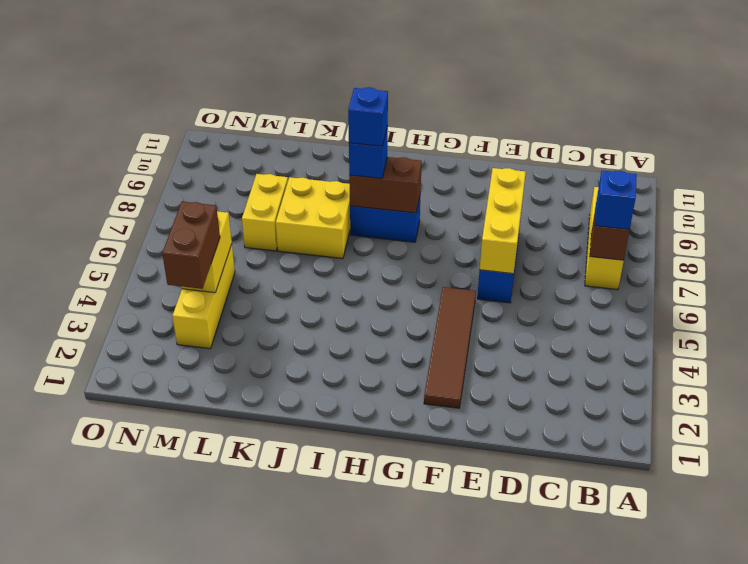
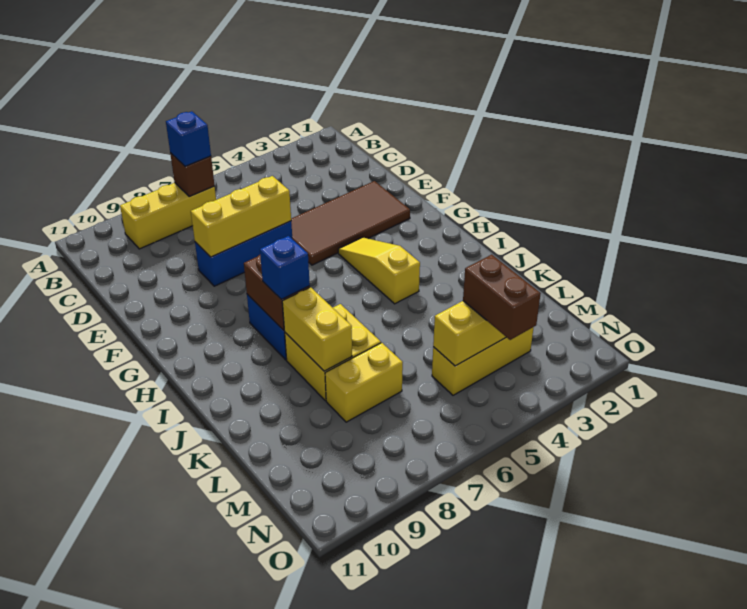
brown 1x4 tile [424,287,476,408] -> brown 2x4 tile [291,181,410,265]
none -> yellow 1x3 slope [338,237,420,304]
blue 1x1 brick [348,87,388,146] -> none
none -> yellow 1x2 brick [282,287,352,371]
brown 1x2 brick [162,202,220,289] -> brown 1x2 brick turned to [463,255,541,340]

